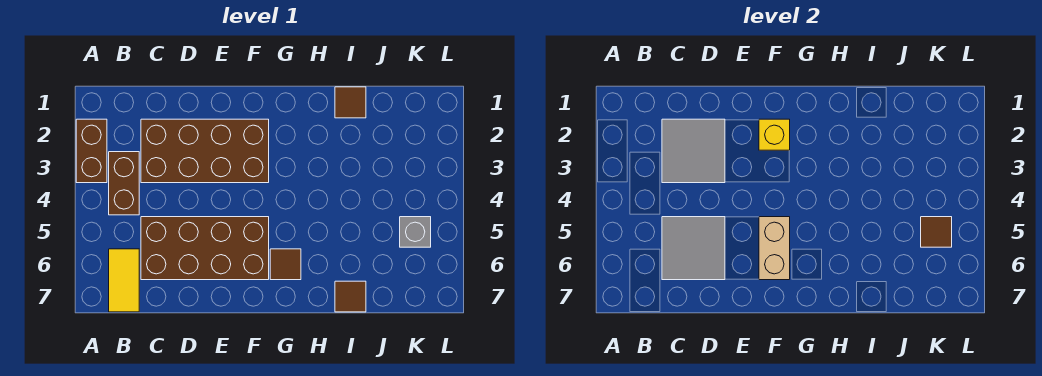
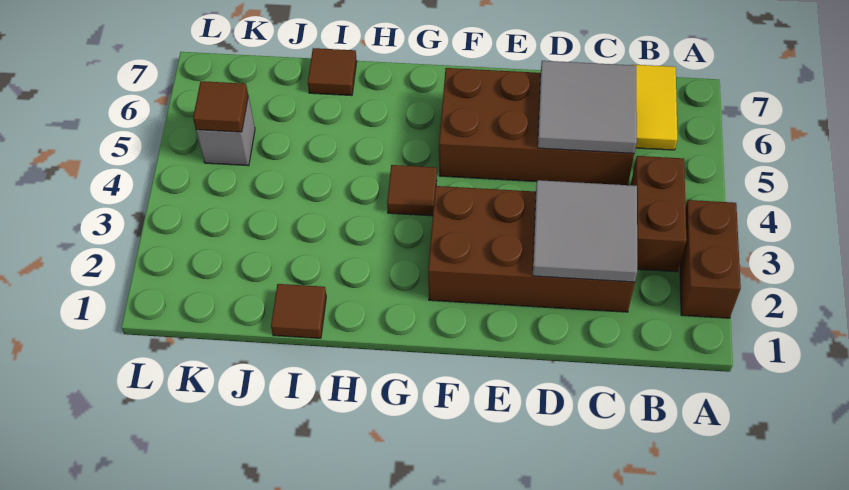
yellow 1x1 brick [759,119,790,150] -> none
tan 1x2 brick [759,217,790,280] -> none
brown 1x1 tile [270,249,301,280] -> brown 1x1 tile moved to [387,165,437,216]

